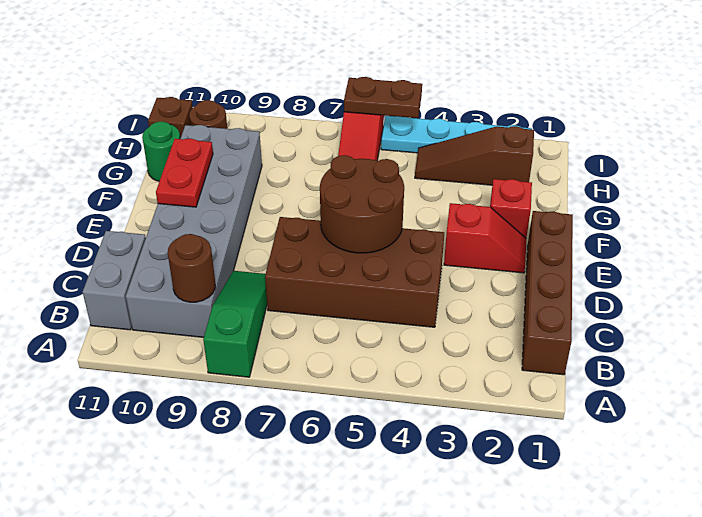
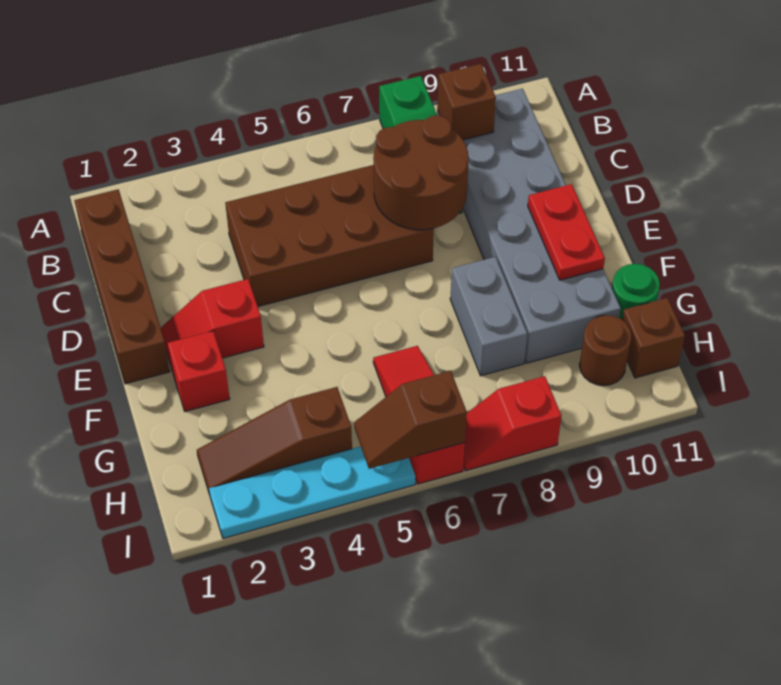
brown 1x1 round brick [168,234,215,302] -> brown 1x1 brick [437,64,496,140]
grey 1x2 brick [83,231,146,330] -> grey 1x2 brick moved to [450,257,527,376]
brown 2x2 round brick [320,155,404,253] -> brown 2x2 round brick moved to [373,116,469,230]
brown 1x3 slope [415,126,534,185] -> brown 1x3 slope turned to [197,387,352,494]
brown 1x2 plate [344,77,422,118] -> brown 1x2 slope [354,371,467,469]
none -> red 1x2 slope [463,376,561,471]

